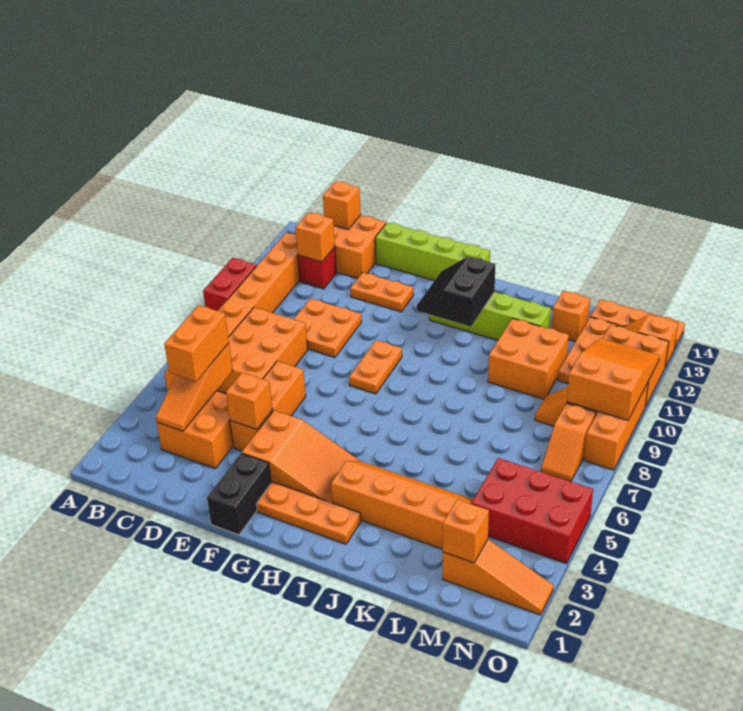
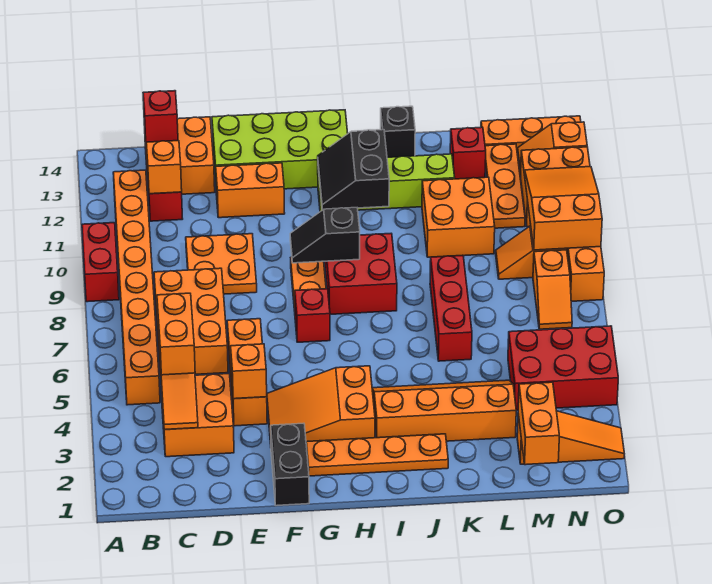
orange 1x1 brick [323,181,361,230] -> red 1x1 brick [143,91,178,143]
orange 1x2 plate [350,273,413,312] -> orange 1x2 brick [216,163,285,218]
lime 1x4 brick [375,222,490,281] -> lime 2x4 brick [212,110,348,189]
orange 2x3 slope [242,410,361,503] -> orange 2x3 slope turned to [267,366,375,444]
orange 1x3 plate [257,482,361,544] -> orange 1x4 plate [306,434,448,476]
none -> red 1x1 brick [295,289,330,342]
none -> black 1x2 slope [290,208,360,263]
none -> red 2x2 brick [325,234,397,314]
none -> black 1x1 brick [381,106,415,157]
none -> red 1x3 brick [430,255,472,361]
orange 1x1 brick [551,291,590,342] -> red 1x1 brick [450,127,486,179]
orange 1x1 brick [443,500,489,563] -> orange 1x2 brick [518,382,559,465]

